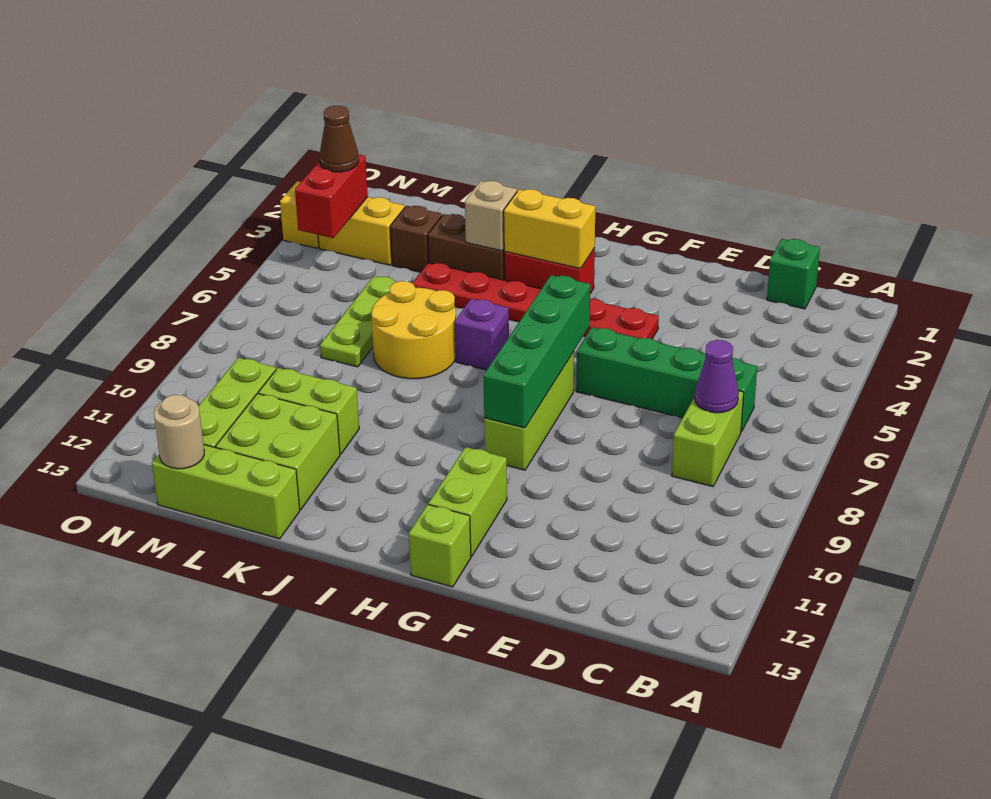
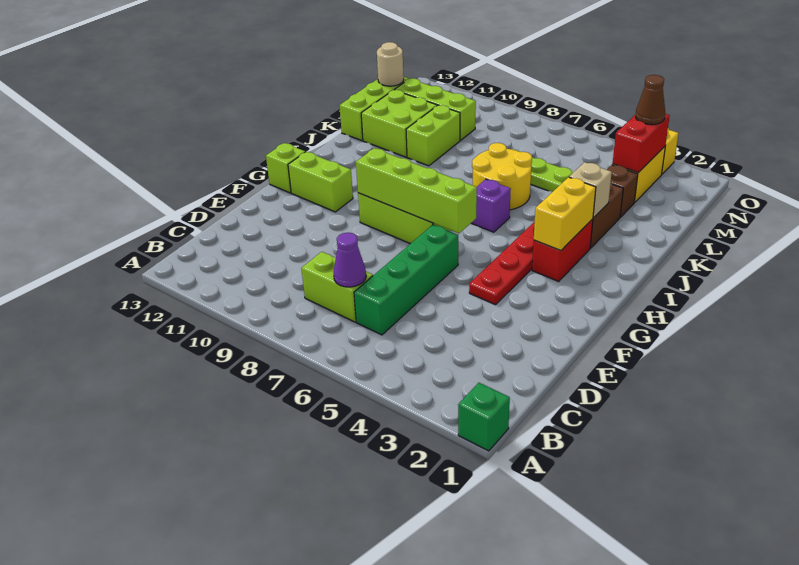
green 1x1 brick [767,239,820,309] -> green 1x1 brick moved to [458,383,510,451]
green 1x4 brick [483,275,590,428] -> lime 1x4 brick [356,148,477,233]
red 1x2 brick [295,154,368,238] -> red 1x2 brick turned to [613,114,670,173]

